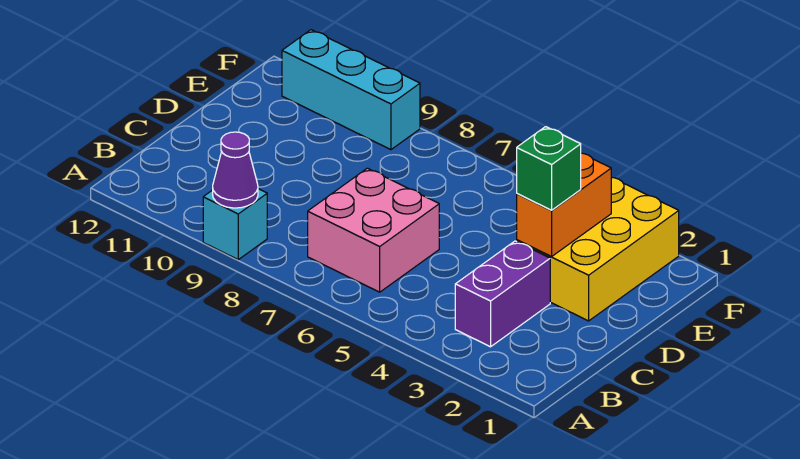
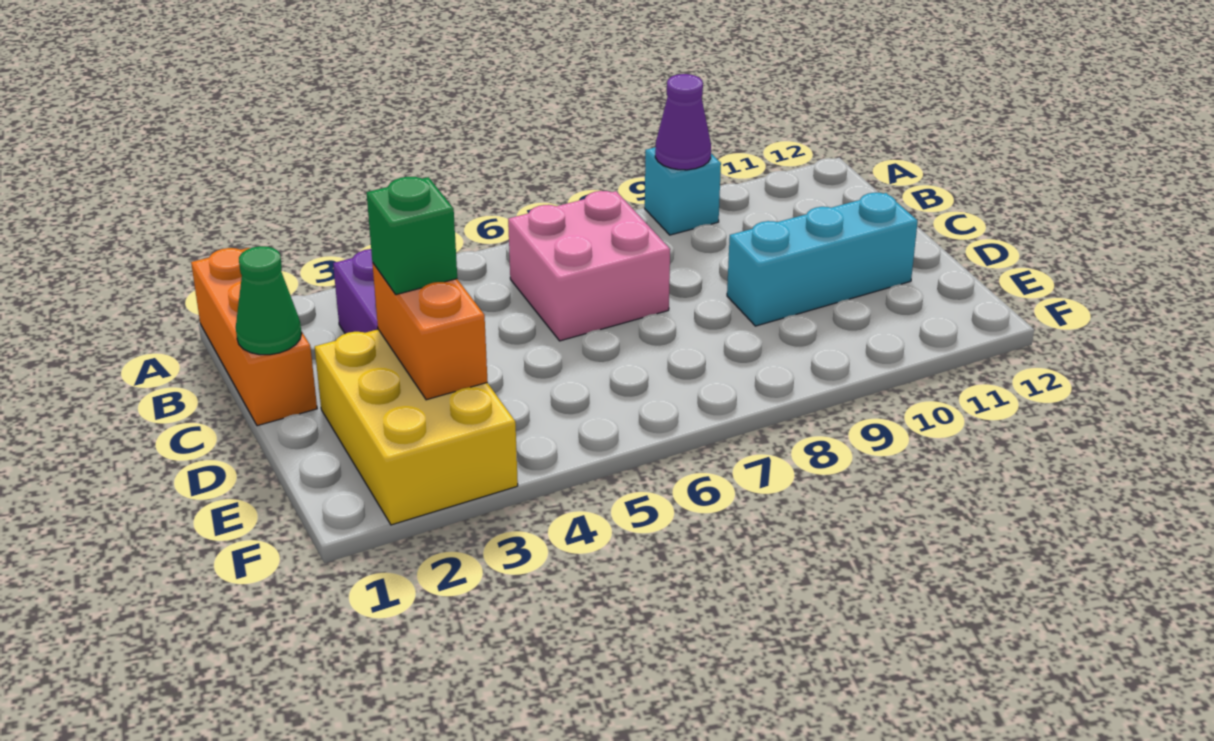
none -> orange 1x3 brick [191,248,317,426]
none -> green 1x1 cone [236,246,302,355]
cyan 1x3 brick [282,30,420,150] -> cyan 1x3 brick moved to [727,193,918,326]

